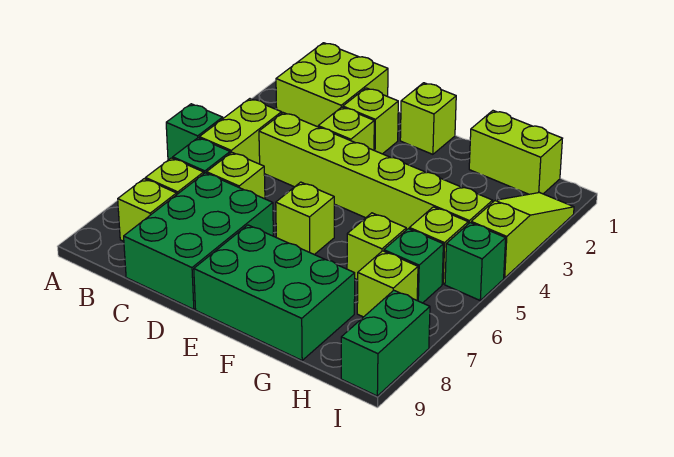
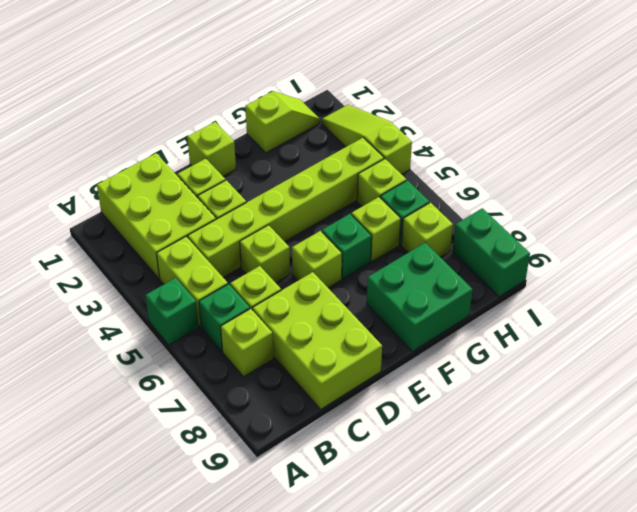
lime 2x2 brick [276,43,388,127] -> lime 2x3 brick [97,153,216,279]
lime 1x1 brick [118,179,177,241] -> lime 1x1 brick moved to [240,225,290,283]
green 2x3 brick [124,173,273,309] -> lime 2x3 brick [252,272,382,409]
green 2x3 brick [194,225,355,360] -> green 2x2 brick [367,243,473,352]
lime 1x2 brick [469,111,563,194] -> lime 1x2 slope [245,91,320,153]
green 1x1 brick [445,223,506,300] -> green 1x1 brick moved to [322,214,372,279]

